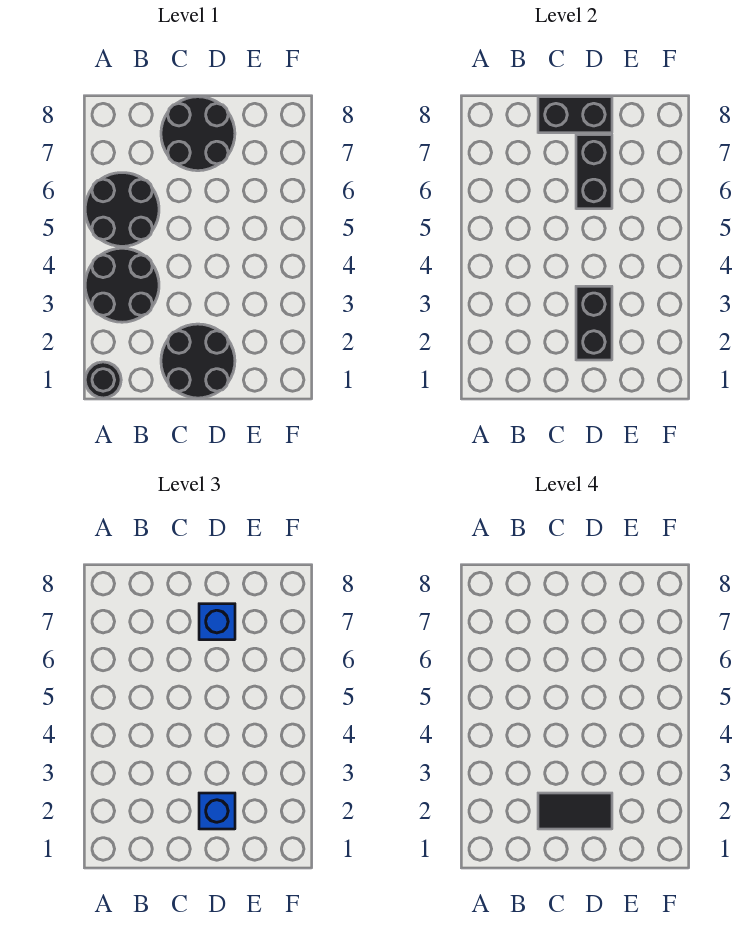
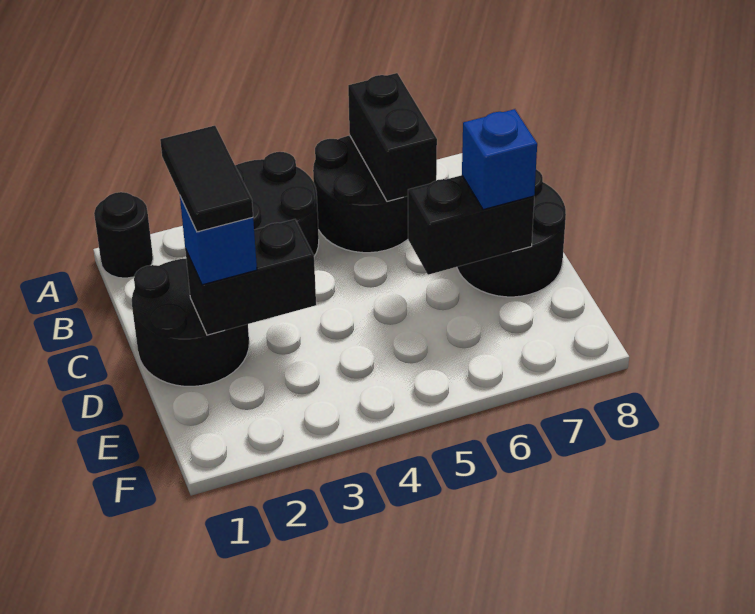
black 1x2 brick [538,97,612,133] -> black 1x2 brick moved to [348,73,437,201]

